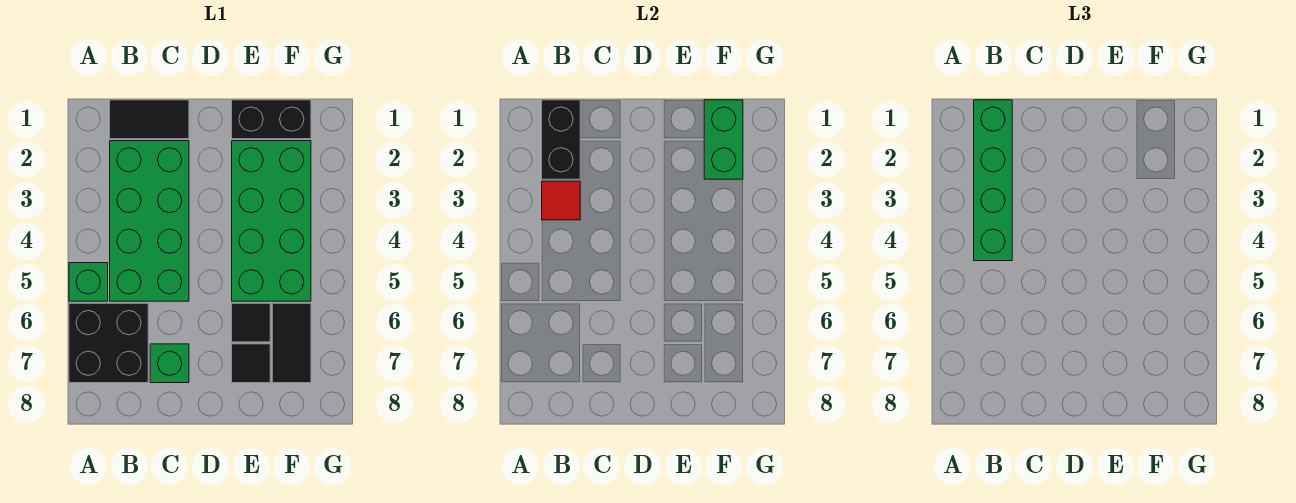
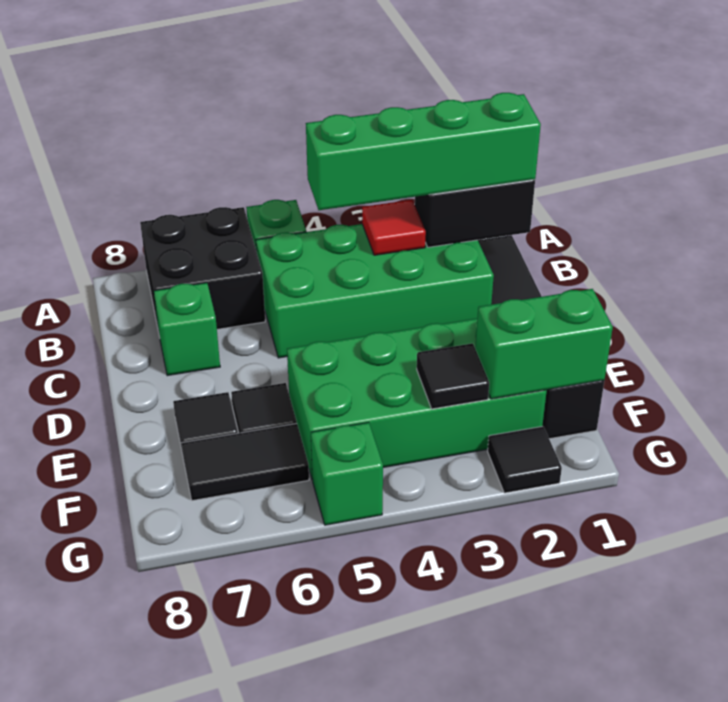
none -> black 1x1 tile [417,343,489,409]
none -> black 1x1 tile [488,426,562,493]
none -> green 1x1 brick [311,422,383,525]

